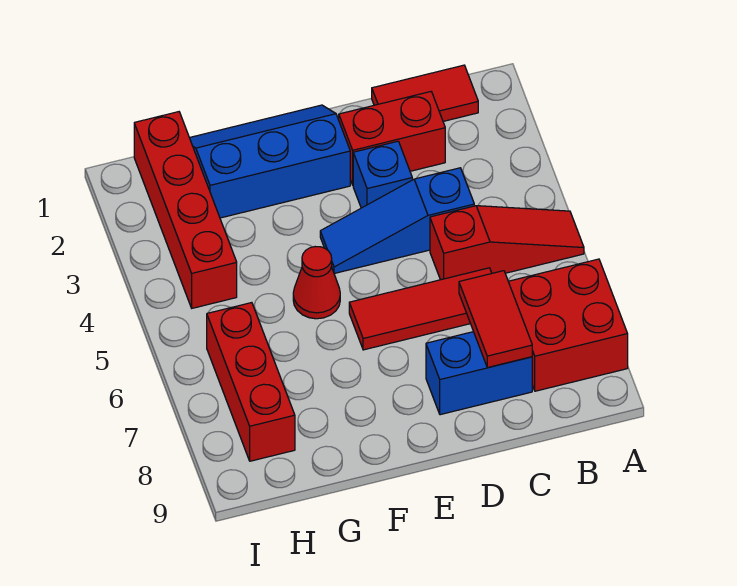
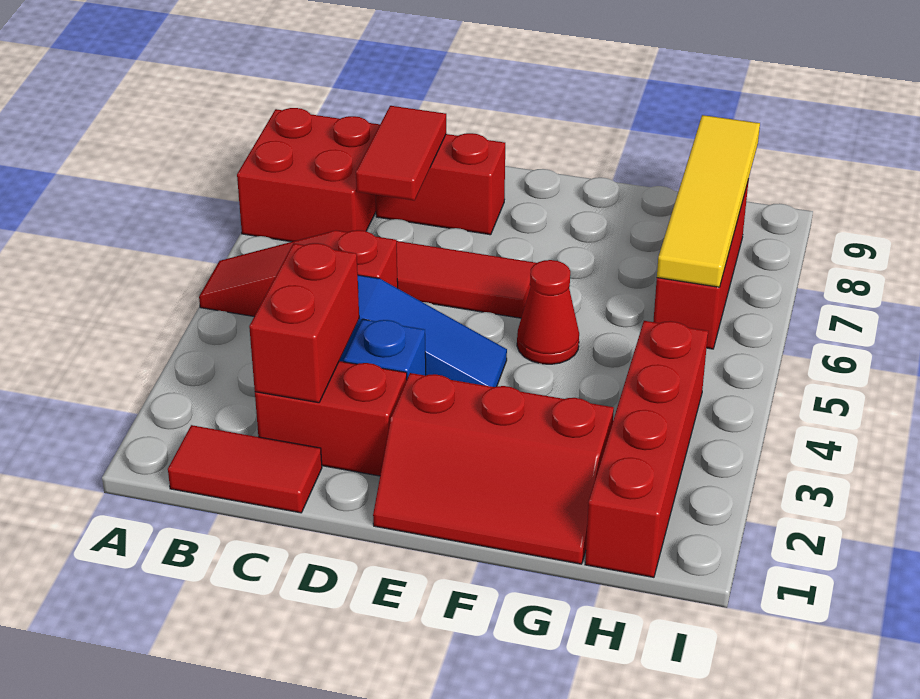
none -> red 1x2 brick [249,243,359,403]
blue 1x2 brick [426,332,532,415] -> red 1x2 brick [376,133,505,235]
blue 2x3 slope [190,105,350,218] -> red 2x3 slope [373,373,614,564]
none -> yellow 1x4 tile [657,115,760,287]

